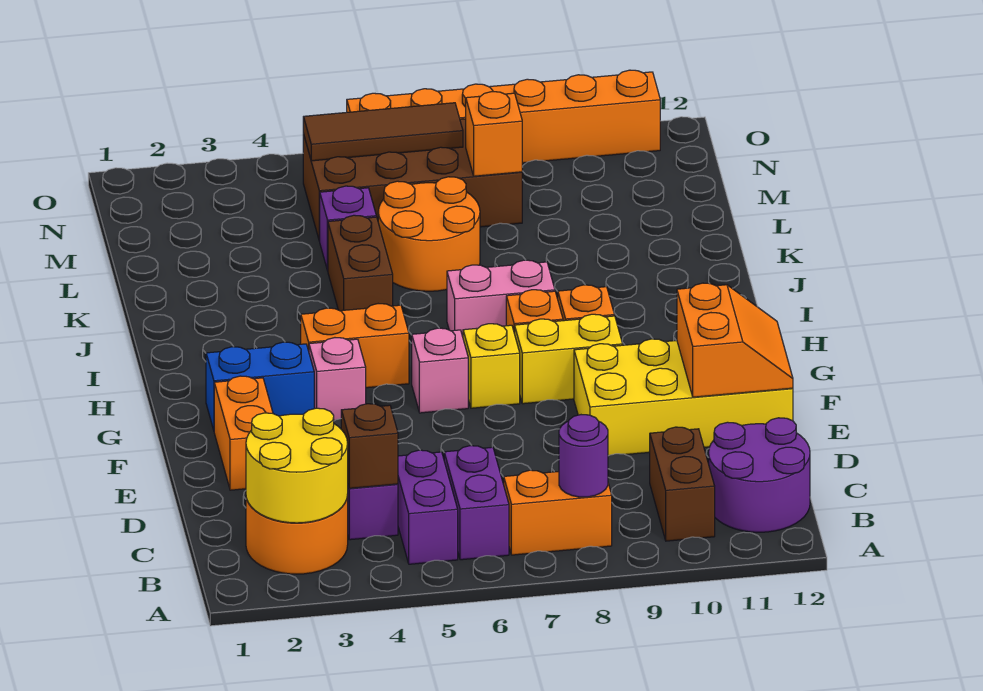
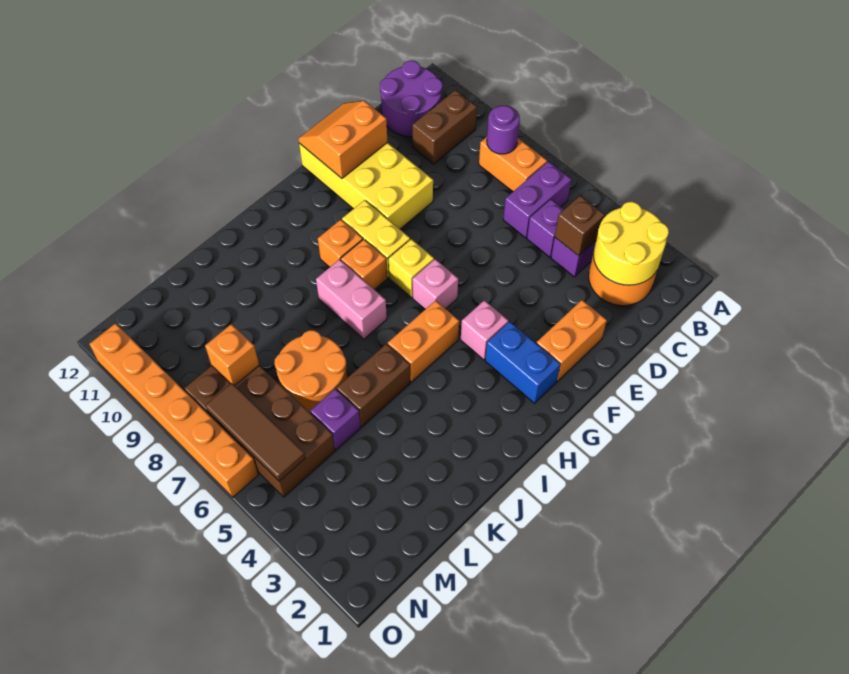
purple 1x2 brick [398,450,458,564] -> purple 1x1 brick [527,199,564,257]
orange 1x2 brick [301,304,409,388] -> orange 1x2 brick turned to [388,300,459,382]

